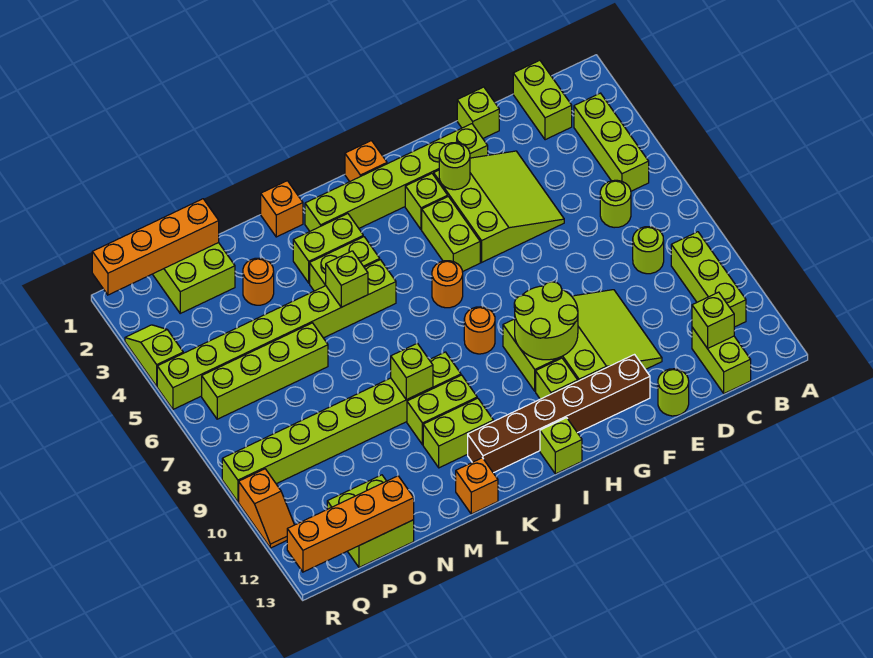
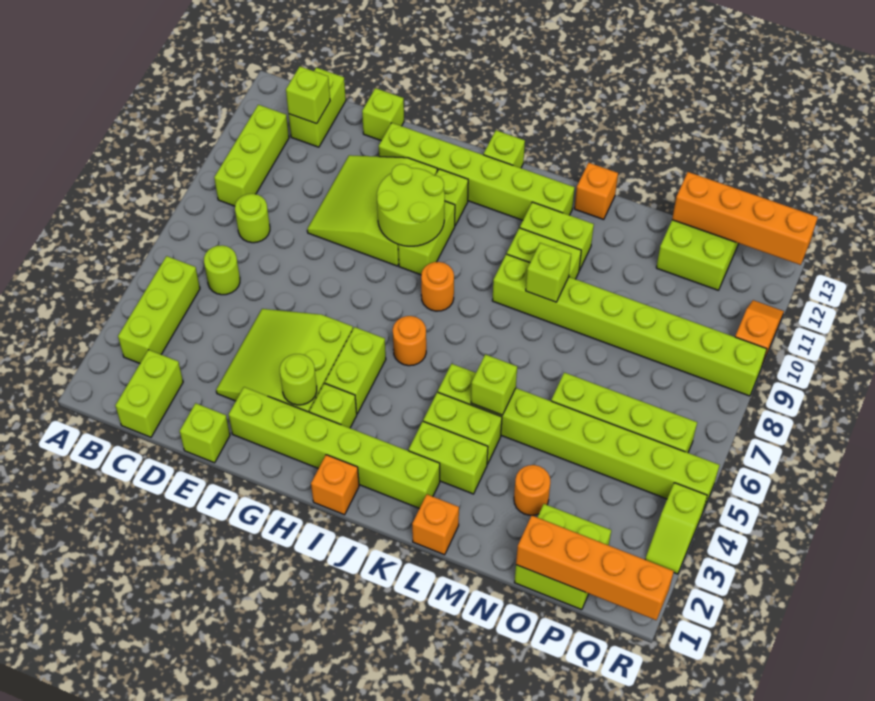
lime 1x1 round brick [658,369,689,416] -> lime 1x1 brick [362,88,404,141]
brown 1x6 brick [468,355,650,473] -> lime 1x6 brick [379,123,575,220]

